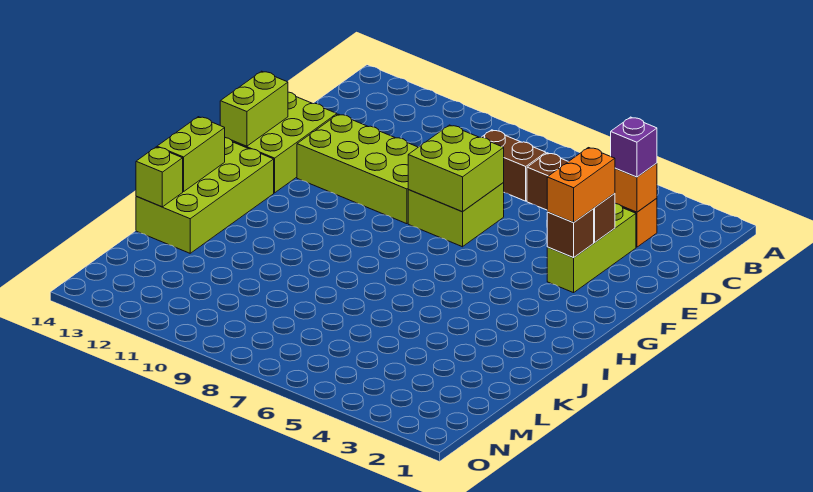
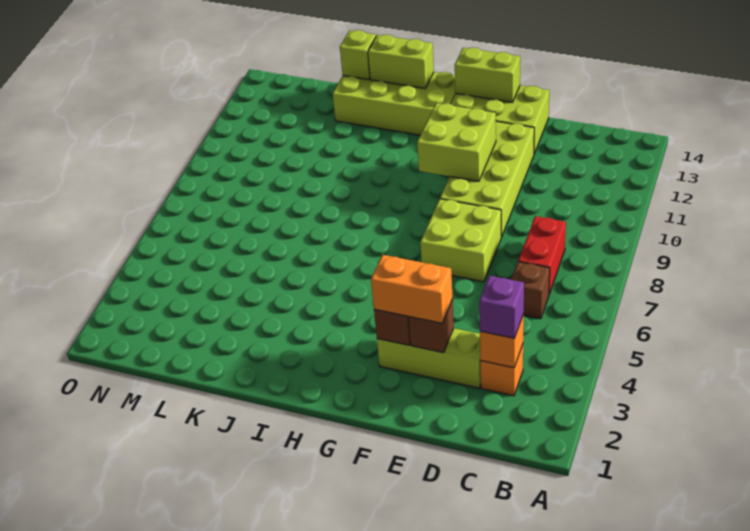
brown 1x2 brick [482,130,546,201] -> red 1x2 brick [518,216,566,294]
lime 2x2 brick [408,125,504,212] -> lime 2x2 brick moved to [417,103,496,181]

